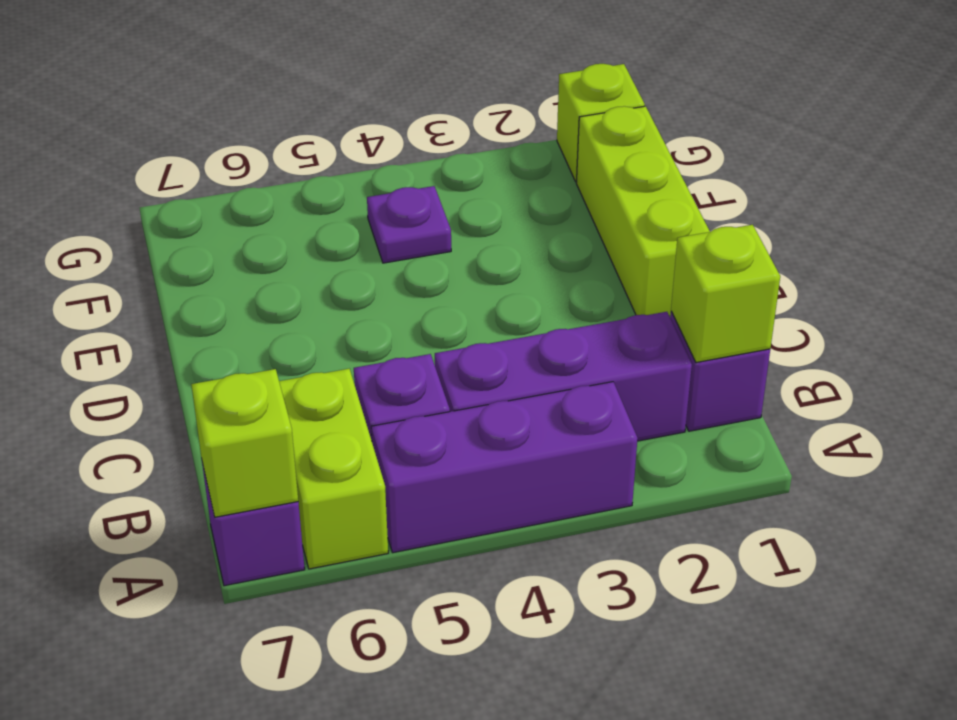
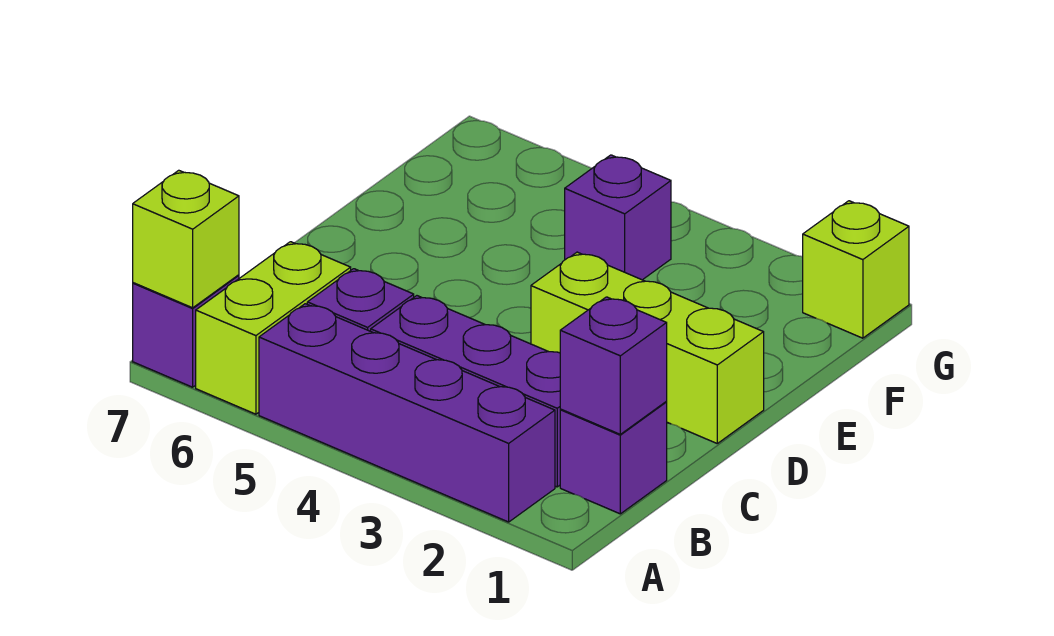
purple 1x3 brick [371,382,638,553] -> purple 1x4 brick [259,304,555,522]
lime 1x1 brick [671,225,780,363] -> purple 1x1 brick [560,297,667,434]
lime 1x3 brick [576,106,710,316] -> lime 1x3 brick turned to [531,252,764,443]
purple 1x1 plate [367,186,451,263] -> purple 1x1 brick [565,155,671,280]

